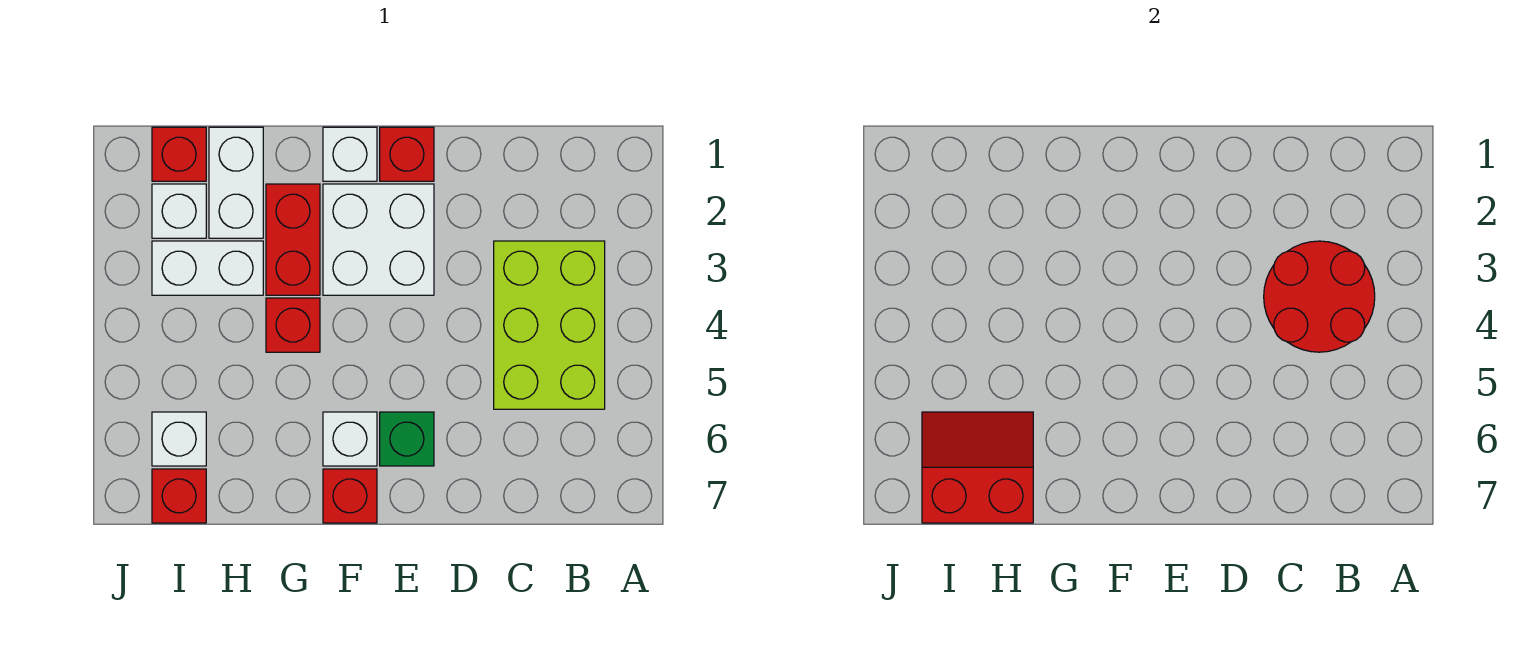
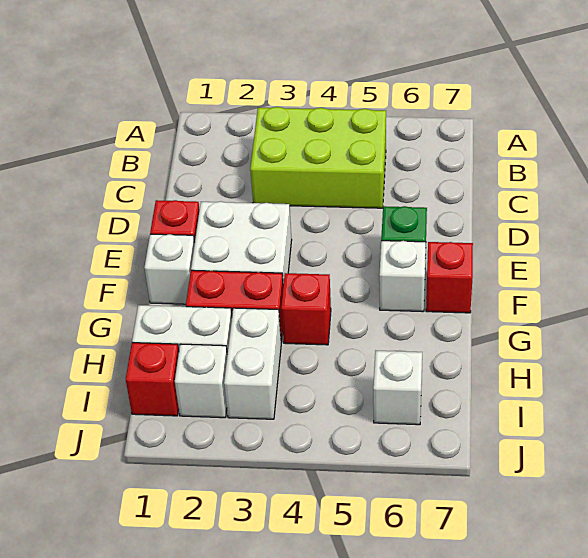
red 2x2 round brick [1264,241,1375,352] -> none
red 2x2 slope [922,412,1033,523] -> none
red 1x1 brick [152,469,206,523] -> none

